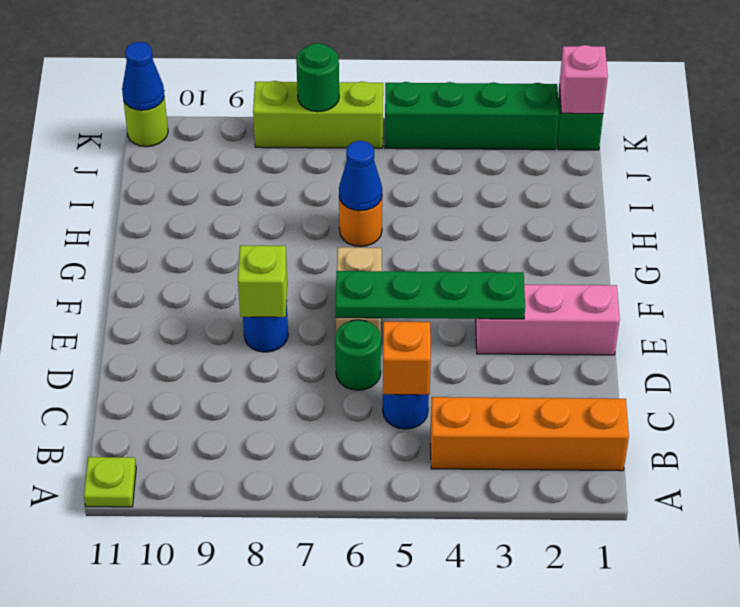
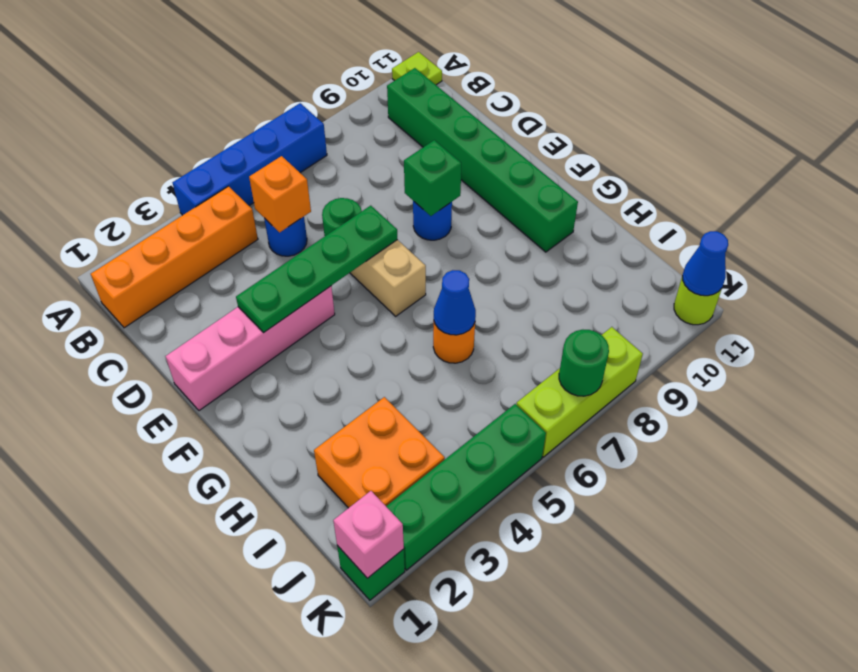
none -> blue 1x4 brick [172,103,327,215]
none -> green 1x6 brick [387,68,578,252]
pink 1x3 brick [476,285,620,355] -> pink 1x4 brick [166,286,335,411]
lime 1x1 brick [238,245,287,317] -> green 1x1 brick [404,140,461,216]
none -> orange 2x2 brick [314,397,445,508]

